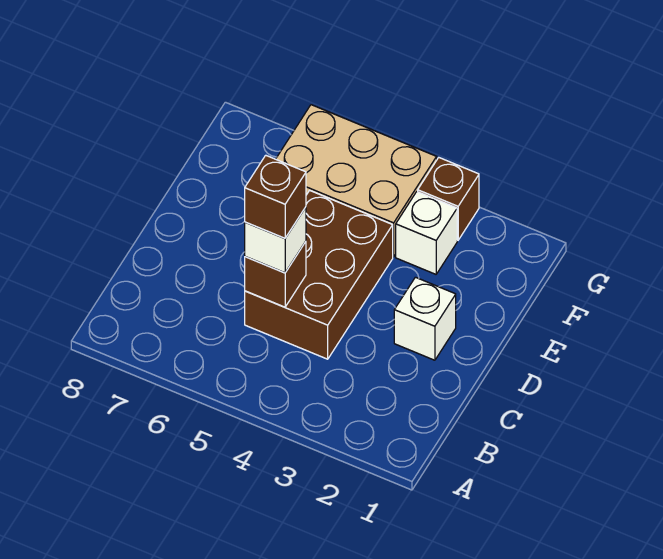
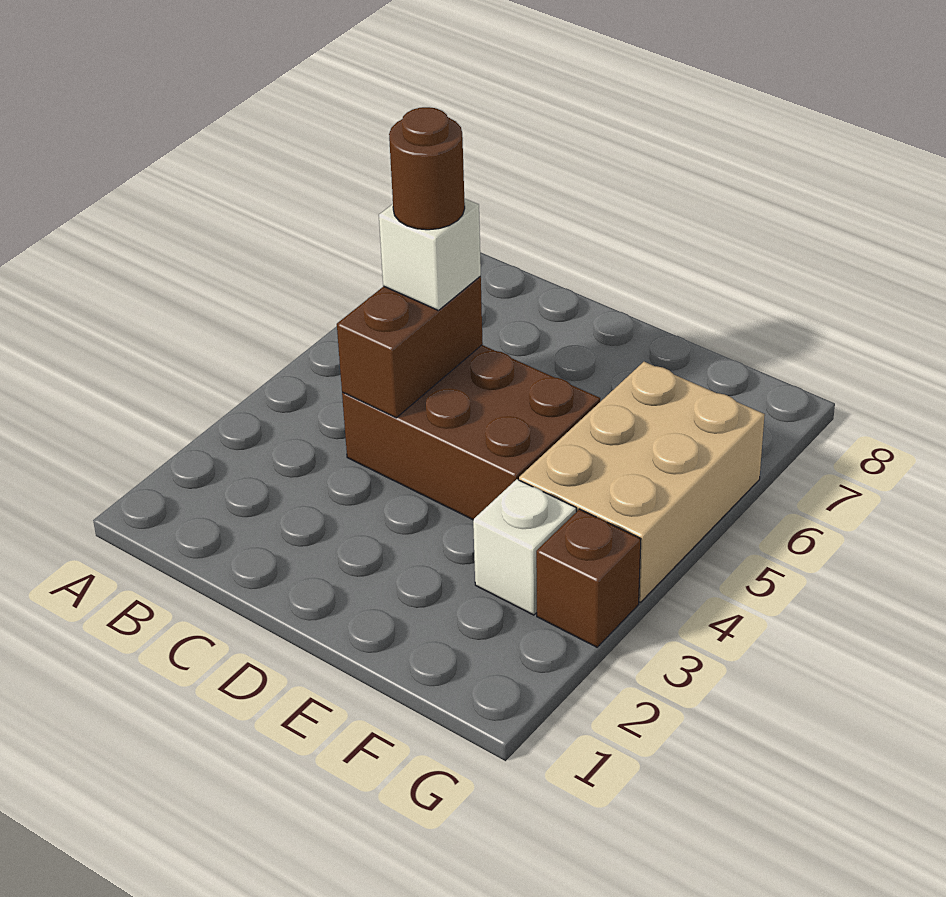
brown 1x1 brick [245,242,306,307] -> brown 1x2 brick [337,277,483,418]
brown 1x1 brick [245,155,306,238] -> brown 1x1 round brick [389,107,465,230]
white 1x1 brick [394,277,456,360] -> none

